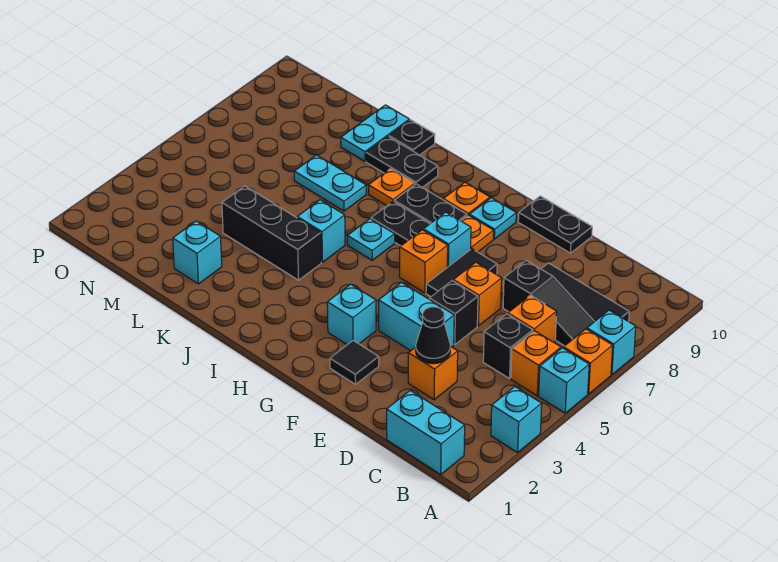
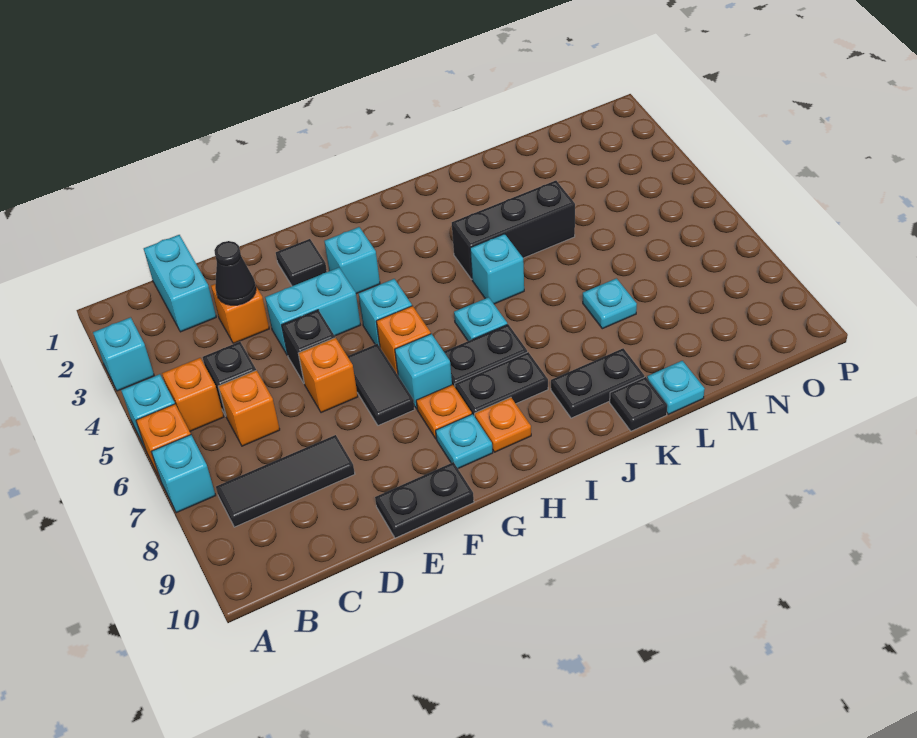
cyan 1x2 brick [387,390,465,474] -> cyan 1x2 brick turned to [144,235,216,332]
black 1x3 slope [503,260,595,346] -> none
orange 1x1 plate [369,169,415,206] -> none
cyan 1x2 plate [294,155,366,211] -> cyan 1x1 plate [583,278,637,329]
cyan 1x1 brick [173,221,222,284] -> cyan 1x1 brick moved to [359,279,412,347]
cyan 1x2 plate [341,105,409,161] -> cyan 1x1 plate [647,361,705,414]

